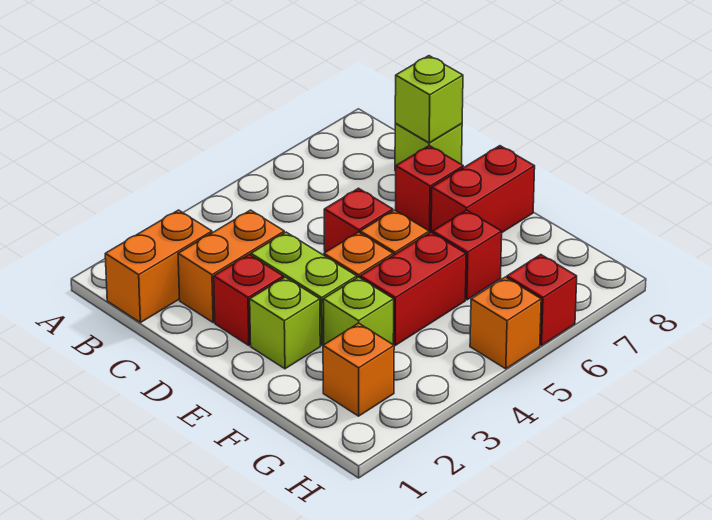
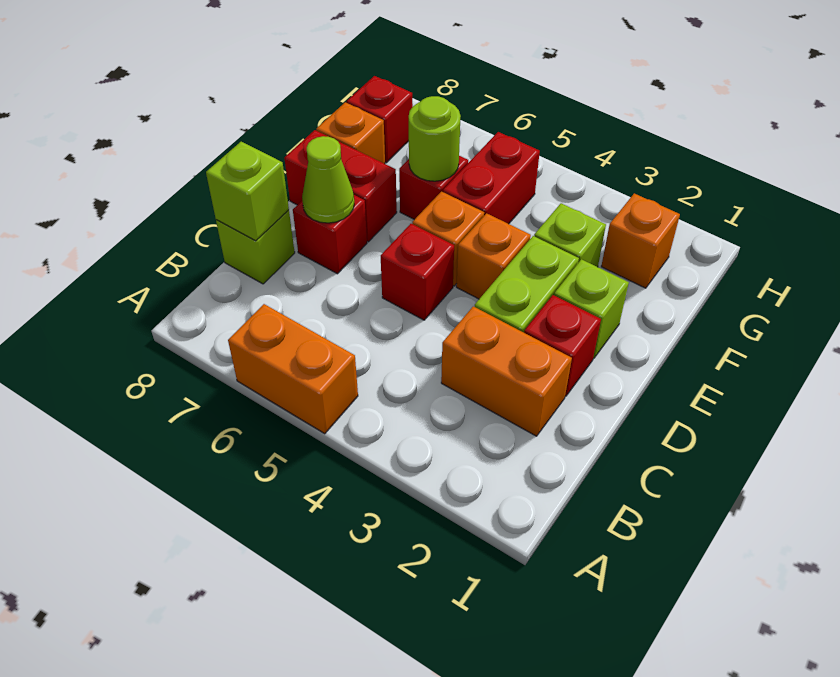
orange 1x2 brick [105,210,212,323] -> orange 1x2 brick moved to [228,304,358,434]
none -> lime 1x1 cone [302,136,354,223]
red 1x2 brick [360,232,466,346] -> red 1x2 brick turned to [443,132,540,224]
none -> lime 1x1 round brick [409,96,461,181]
orange 1x1 brick [470,277,541,369] -> orange 1x1 brick moved to [316,102,385,164]
red 1x1 brick [507,255,577,346] -> red 1x1 brick moved to [347,76,413,163]

